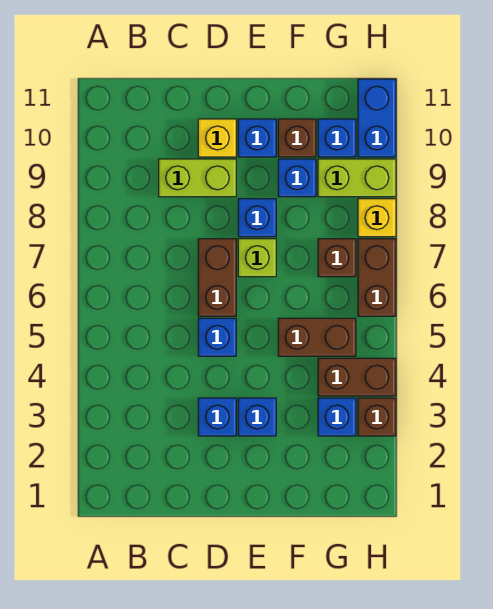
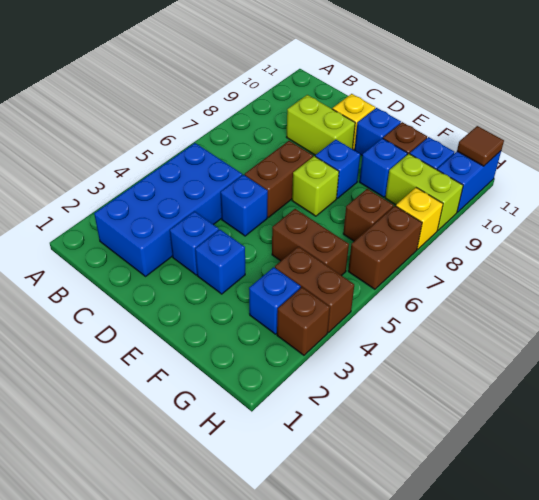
none -> blue 2x4 brick [94,143,242,276]
none -> brown 1x1 tile [457,126,504,166]

